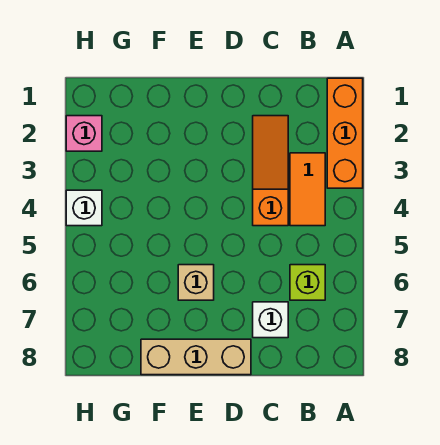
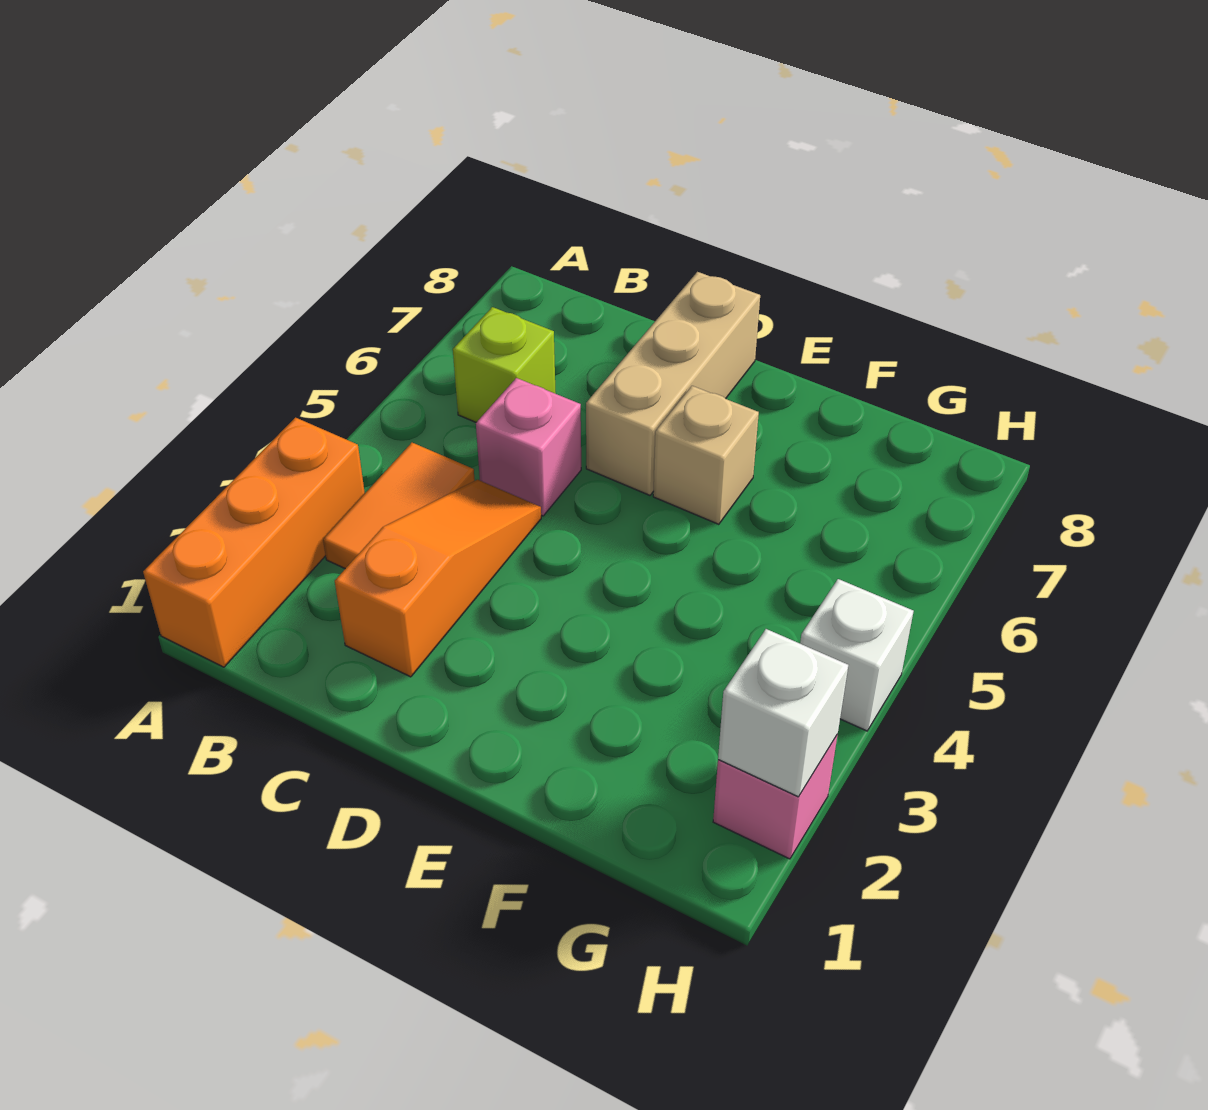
orange 1x3 slope [253,116,288,226] -> orange 1x3 slope turned to [335,480,541,677]
none -> pink 1x1 brick [476,378,581,516]
white 1x1 brick [253,302,288,338] -> white 1x1 brick moved to [718,629,848,797]
tan 1x3 brick [141,339,251,375] -> tan 1x3 brick turned to [586,272,760,495]

